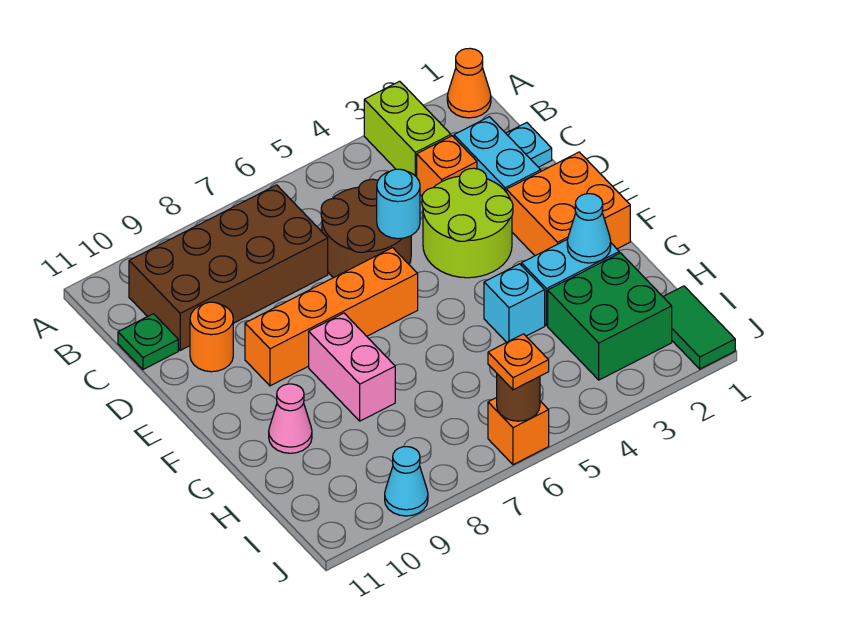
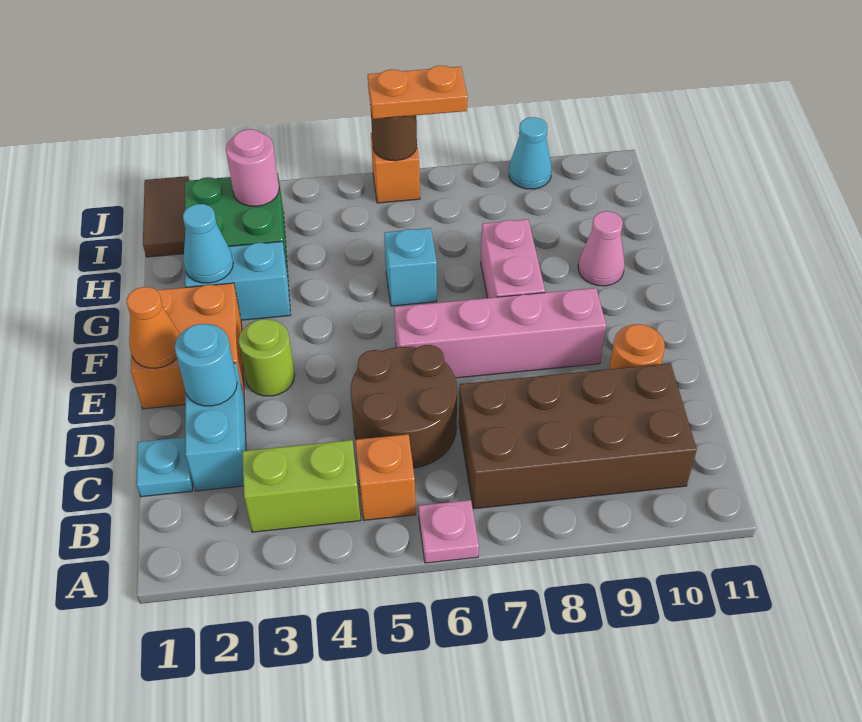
orange 1x1 cone [447,48,491,118] -> orange 1x1 cone moved to [127,287,180,368]
lime 1x2 brick [364,81,451,177] -> lime 1x2 brick turned to [242,440,360,532]
none -> pink 1x1 plate [418,500,479,563]
orange 1x1 brick [417,136,477,196] -> orange 1x1 brick moved to [355,434,416,520]
green 1x1 plate [118,314,178,369] -> none
lime 2x2 round brick [422,168,513,278] -> lime 1x1 round brick [239,319,295,396]
cyan 1x1 round brick [377,169,420,239] -> cyan 1x1 round brick moved to [175,324,237,406]
orange 1x4 brick [245,248,418,386] -> pink 1x4 brick [394,288,606,378]
cyan 1x1 brick [484,264,545,342] -> cyan 1x1 brick moved to [384,228,437,306]
green 1x2 tile [663,286,735,369] -> brown 1x2 tile [143,176,189,257]
none -> pink 1x1 round brick [226,129,279,206]
orange 1x1 plate [488,334,549,390] -> orange 1x2 plate [368,66,467,119]

